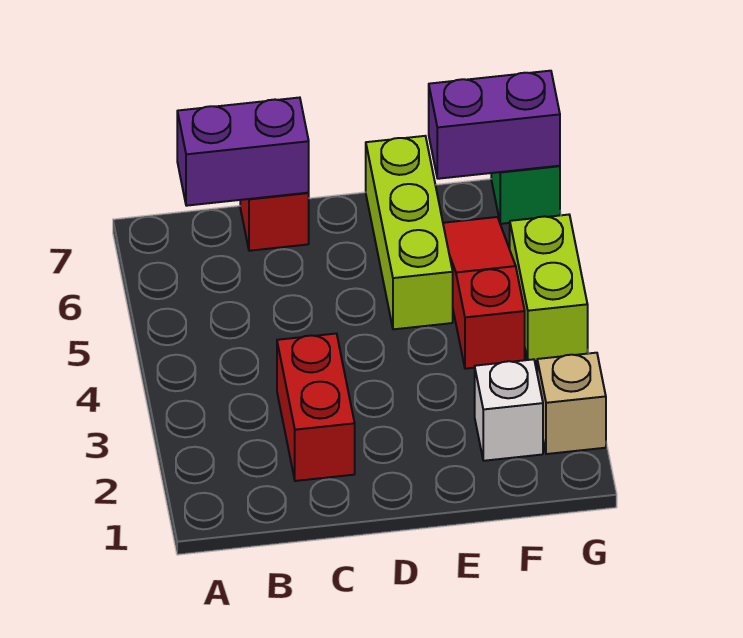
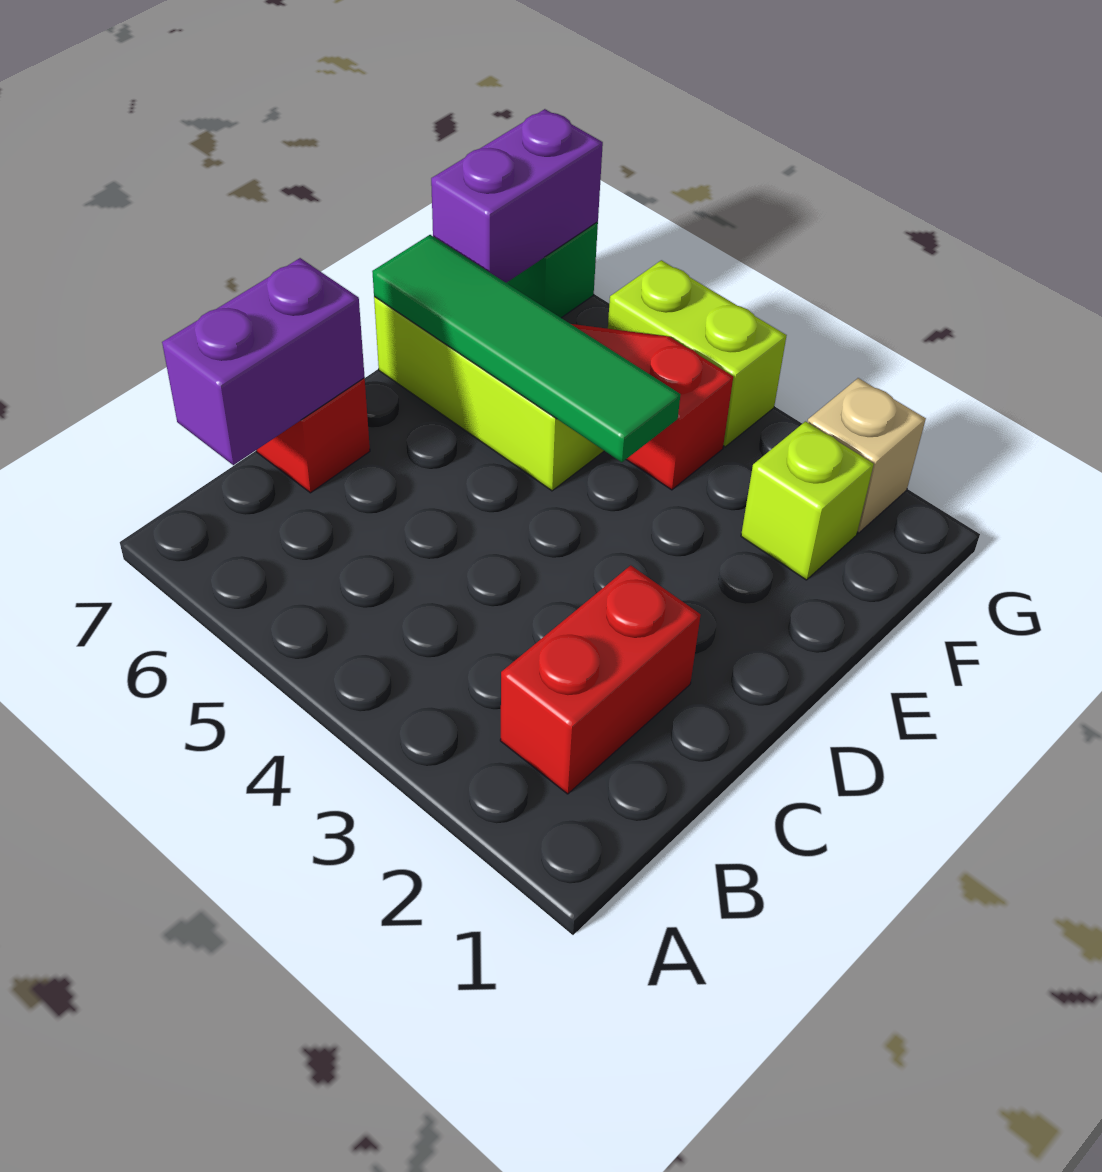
red 1x2 brick [277,334,355,481] -> red 1x2 brick turned to [500,565,701,794]
none -> green 1x4 tile [372,235,681,462]
white 1x1 brick [475,359,543,461] -> lime 1x1 brick [741,421,874,580]

